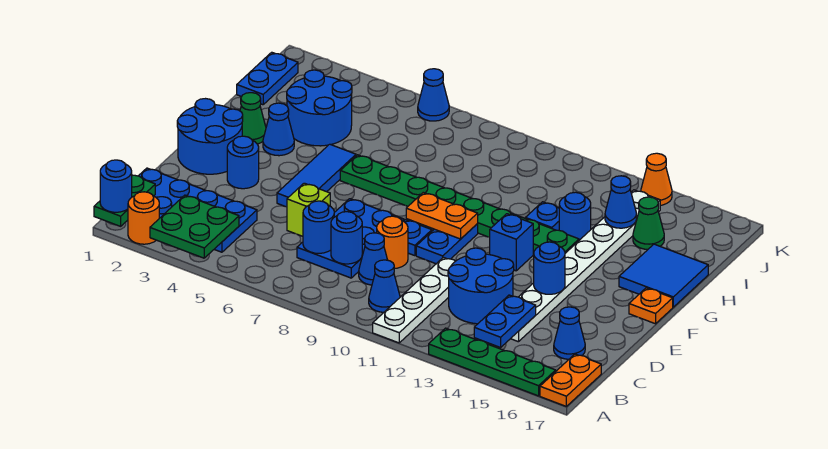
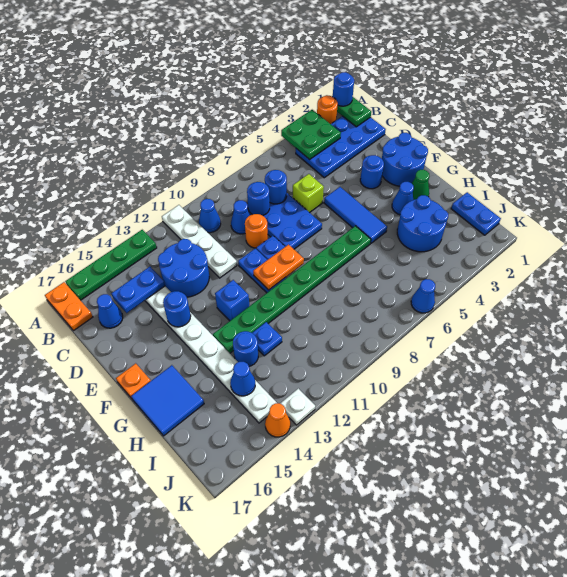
blue 1x2 plate [474,295,536,347] -> blue 1x2 plate turned to [111,267,165,313]
green 1x1 cone [633,197,664,249] -> none
none -> white 1x1 plate [280,388,315,425]

